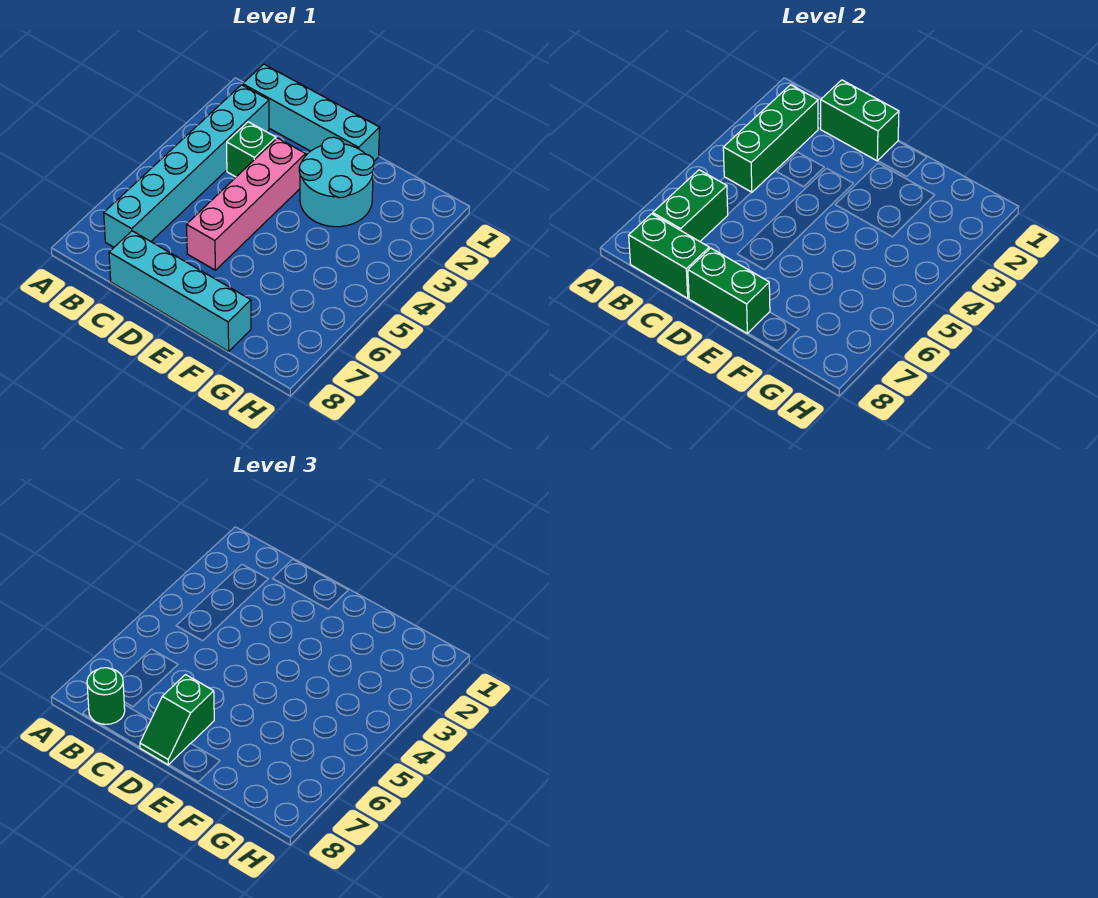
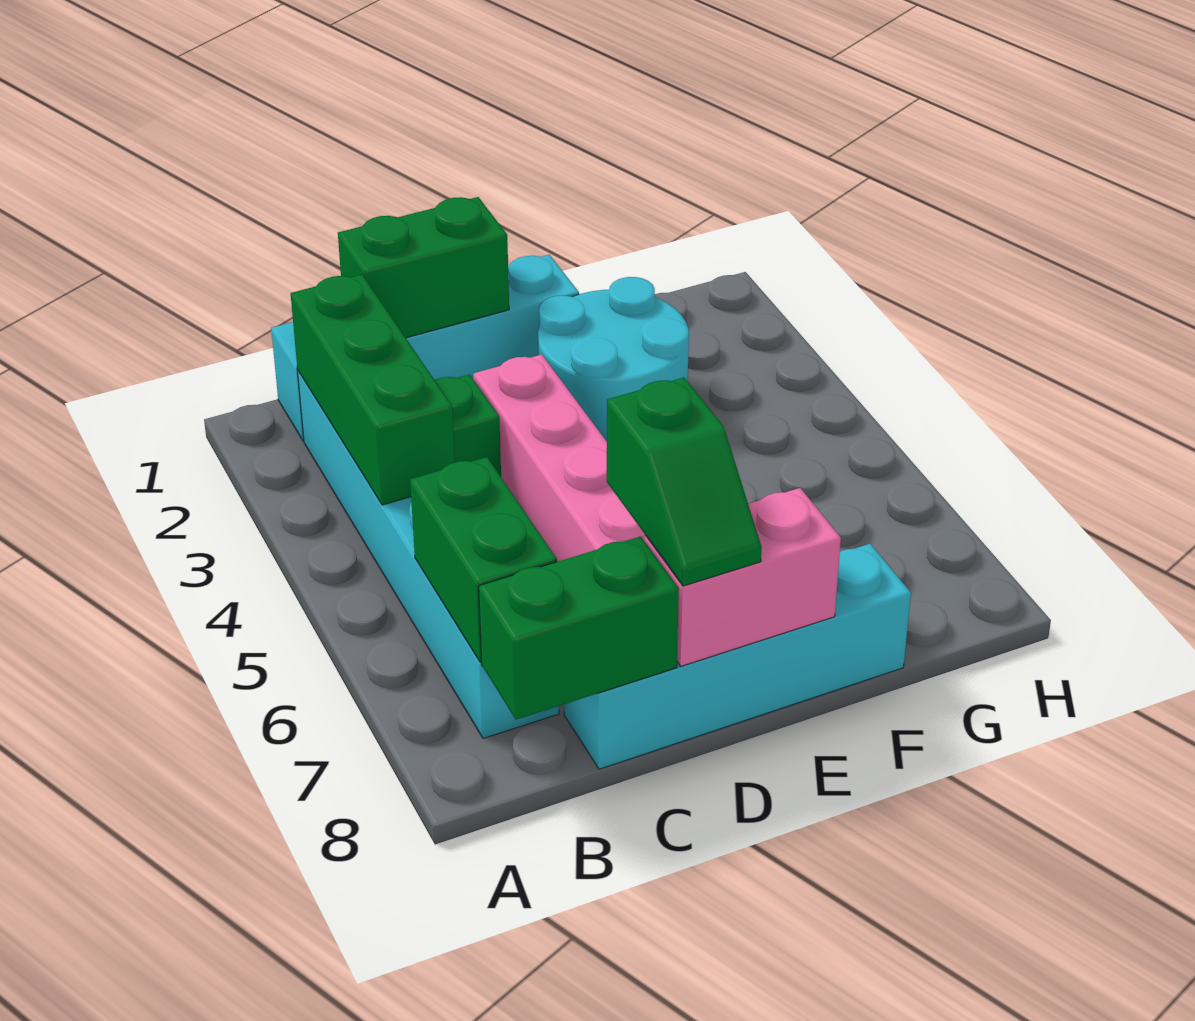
green 1x1 round brick [87,668,125,724] -> none
green 1x2 brick [688,248,770,333] -> pink 1x2 brick [645,488,841,666]

